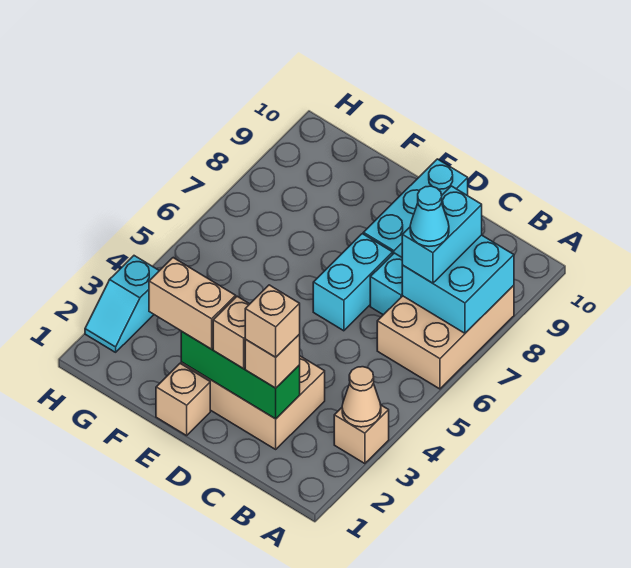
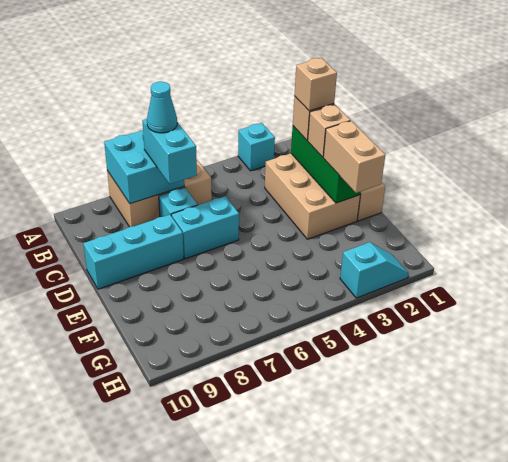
tan 1x1 brick [334,405,389,464] -> cyan 1x1 brick [238,123,275,171]
tan 1x1 cone [342,367,381,427] -> none
cyan 1x2 brick [402,186,482,283] -> cyan 1x2 brick turned to [142,119,197,184]

